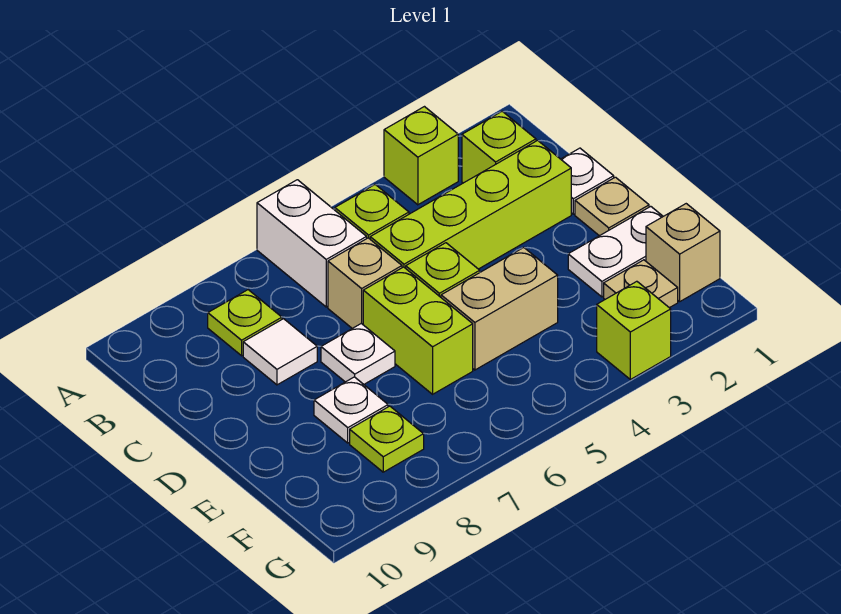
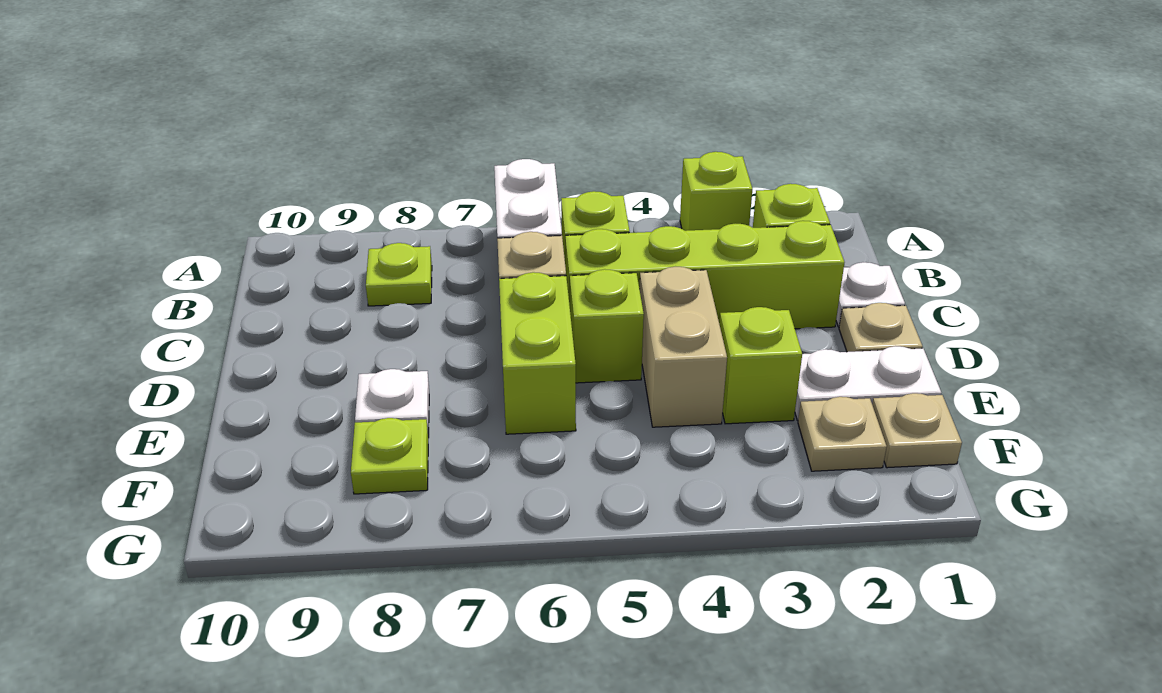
white 1x1 tile [243,319,317,385] -> none
white 1x1 plate [321,323,395,384] -> none
tan 1x2 brick [441,247,558,370] -> tan 1x2 brick turned to [640,267,727,427]
tan 1x1 brick [646,204,720,301] -> tan 1x1 plate [872,393,962,468]
lime 1x1 brick [597,281,671,380] -> lime 1x1 brick moved to [719,307,802,424]

